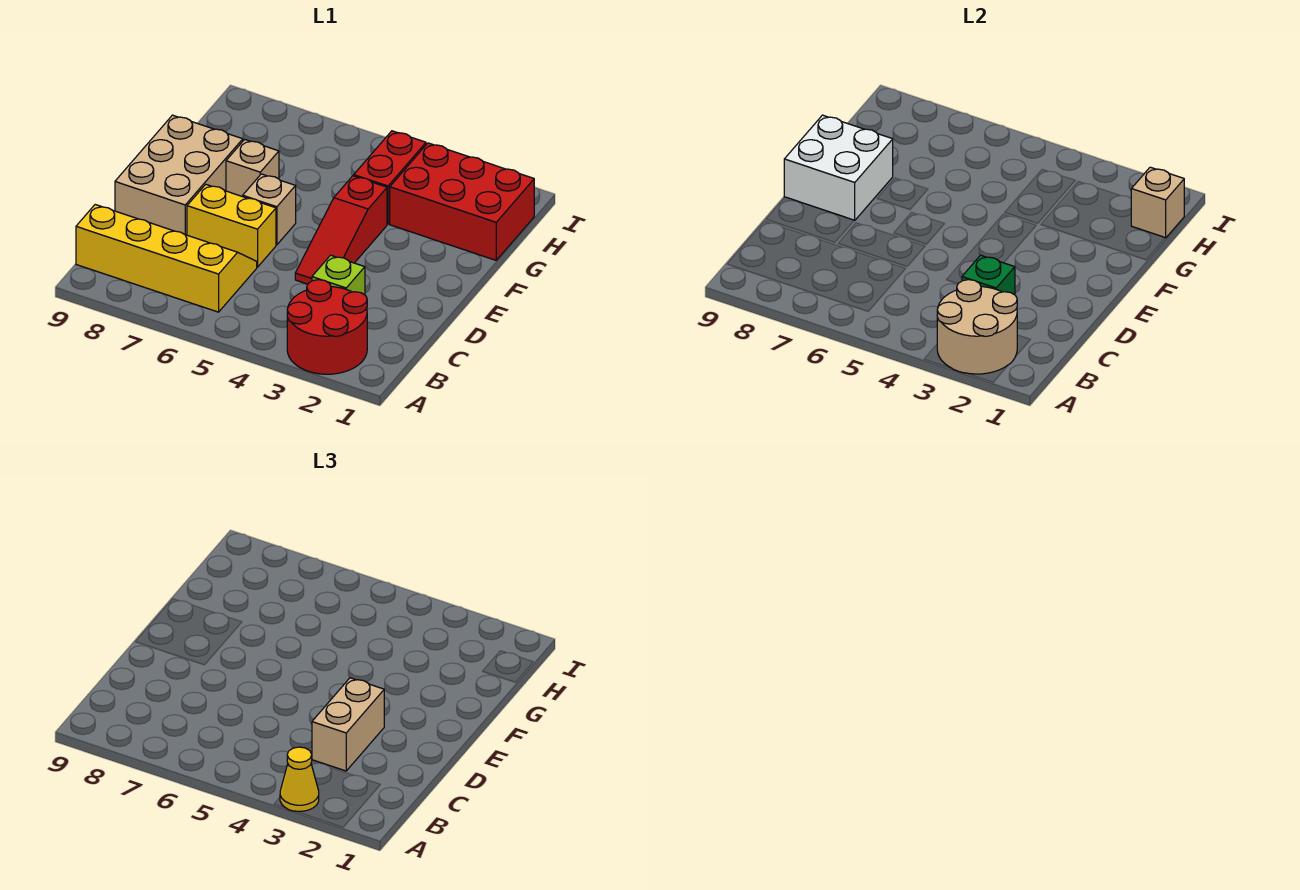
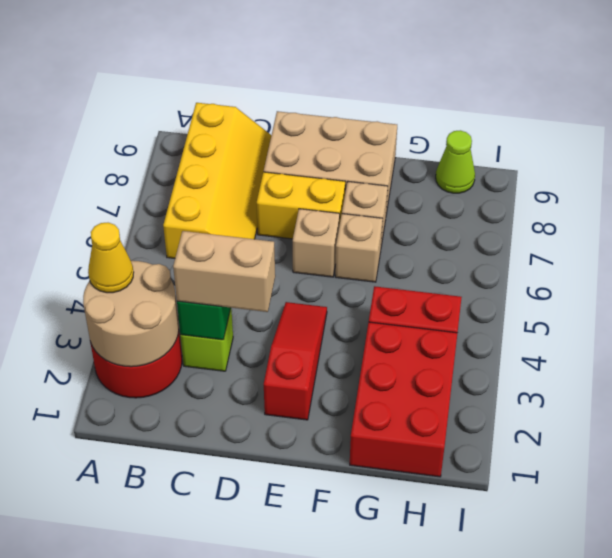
red 1x3 slope [295,176,387,284] -> red 1x3 slope turned to [264,302,327,420]
yellow 1x2 brick [187,184,276,267] -> yellow 1x2 brick turned to [257,172,345,239]
white 2x2 brick [784,115,893,221] -> none
tan 1x1 brick [1131,167,1184,238] -> tan 1x1 brick moved to [335,214,383,282]
none -> lime 1x1 cone [436,130,475,193]

